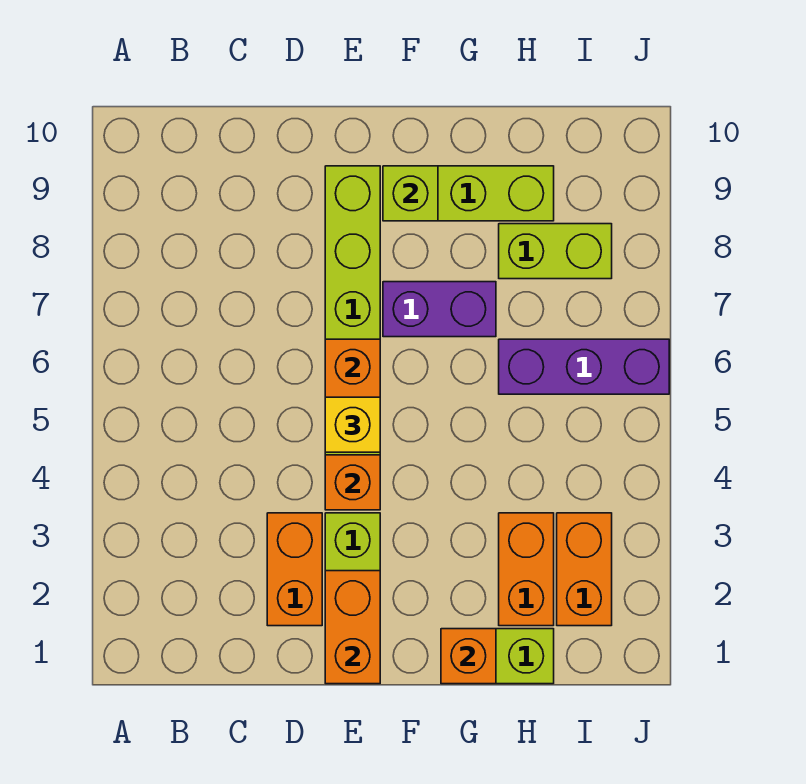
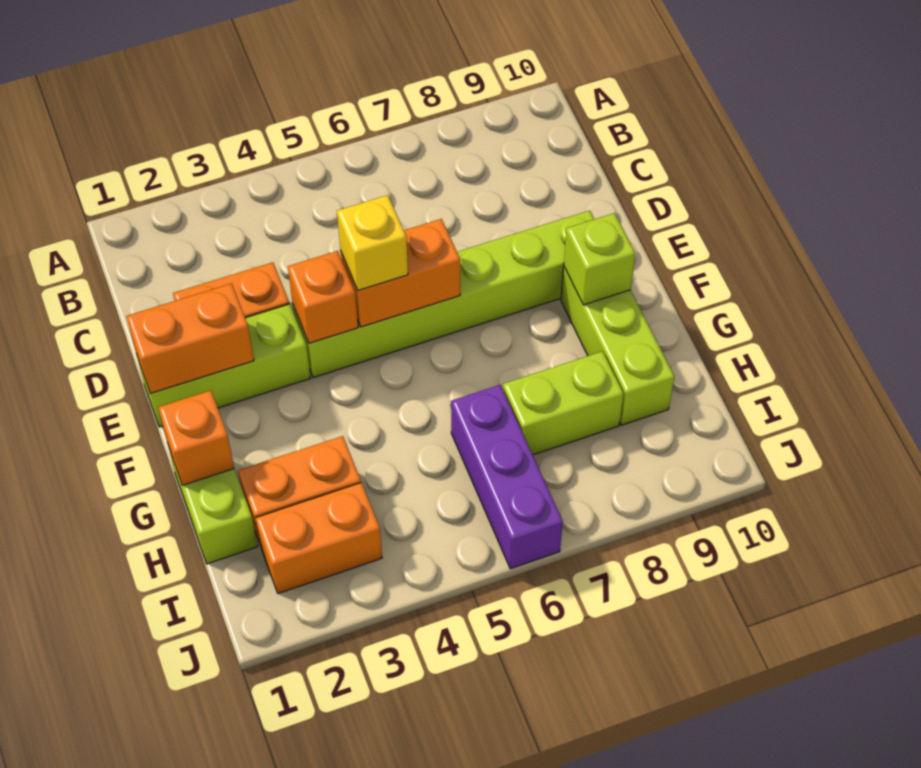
purple 1x2 brick [383,282,496,337] -> none
lime 1x2 brick [499,224,612,279] -> lime 1x2 brick turned to [503,351,624,455]

